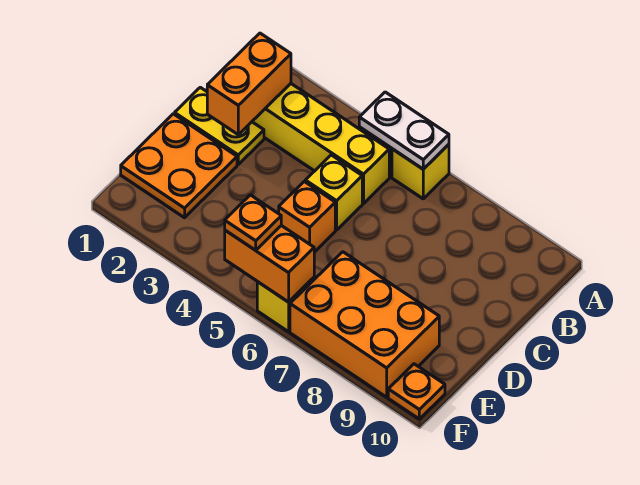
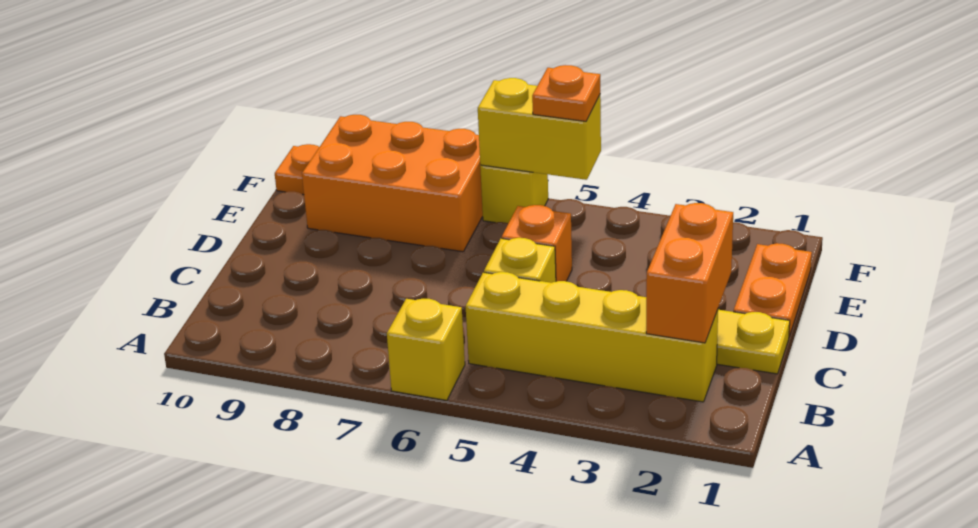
white 1x2 plate [359,92,449,169] -> none
orange 2x2 plate [121,114,237,218] -> orange 1x2 plate [733,243,812,336]
orange 1x2 brick [225,226,314,302] -> yellow 1x2 brick [478,78,601,180]

